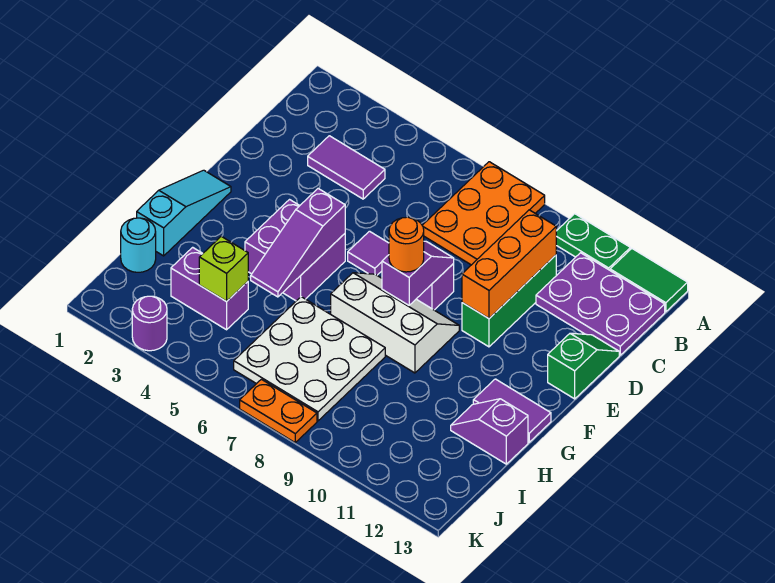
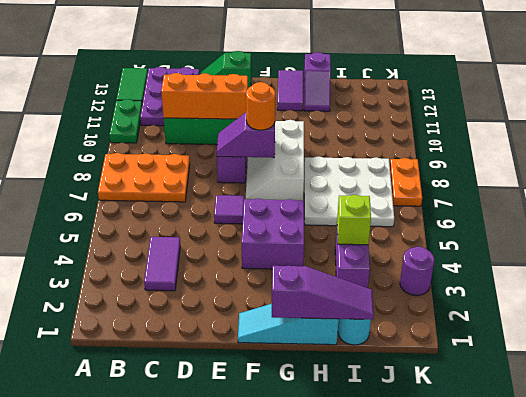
purple 1x3 slope [251,189,345,297] -> purple 1x3 slope moved to [272,266,374,320]

